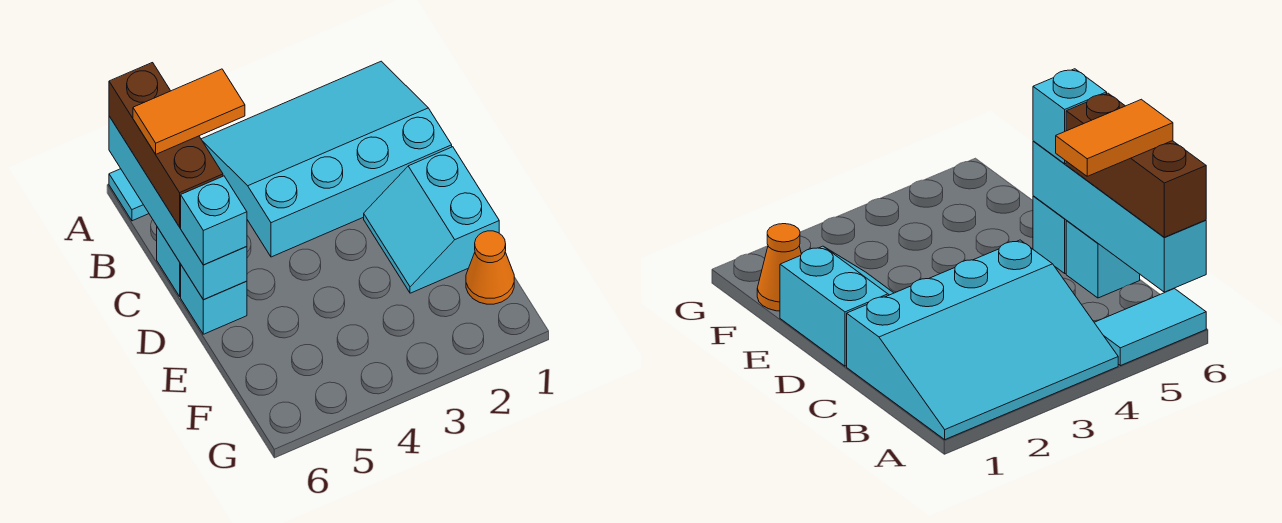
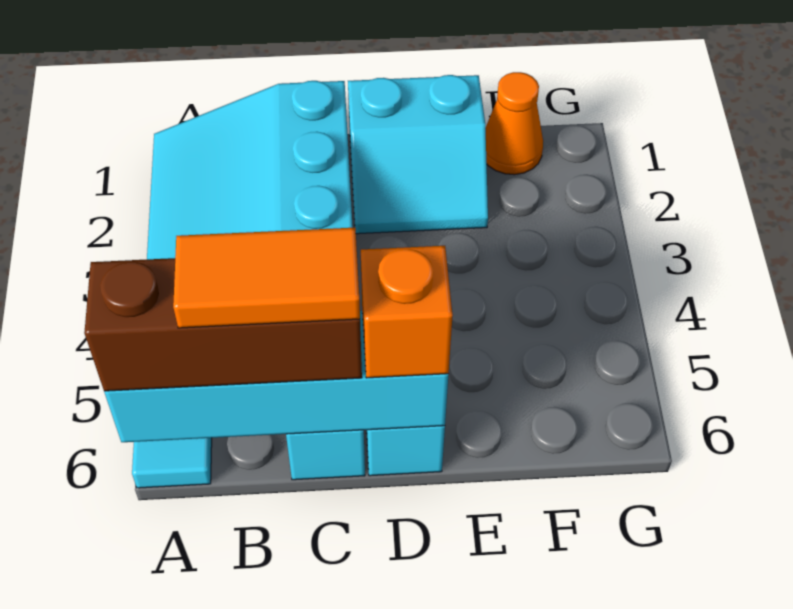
orange 1x2 tile [133,69,245,154] -> orange 1x2 tile turned to [173,228,360,328]
cyan 1x1 brick [181,176,247,265] -> orange 1x1 brick [361,246,453,378]

